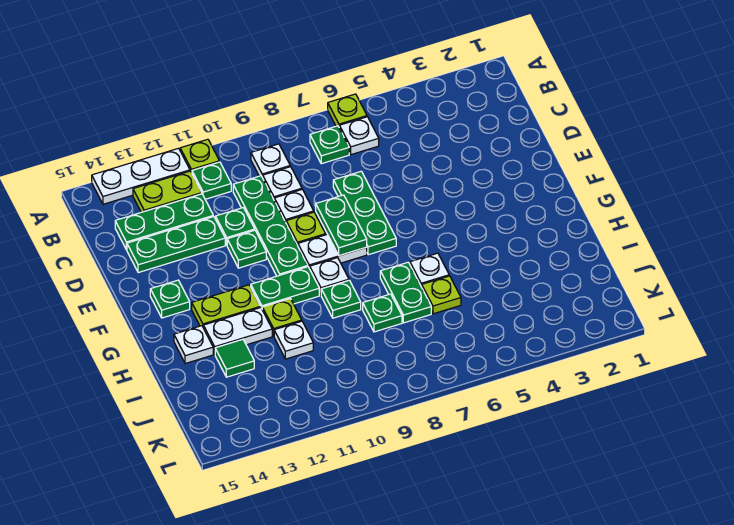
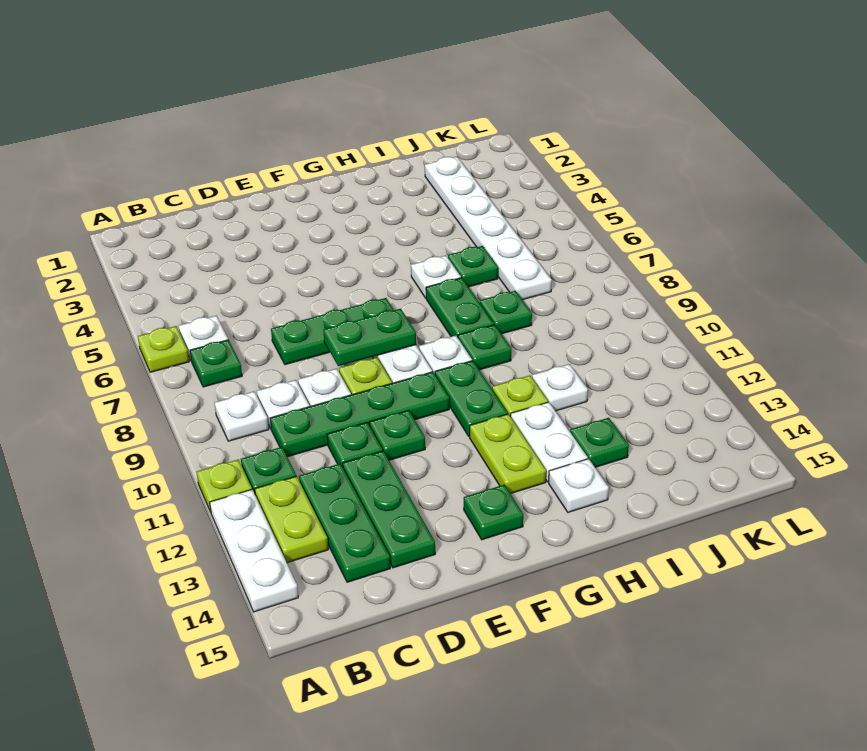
green 1x2 plate [380,262,431,323] -> green 1x2 plate turned to [426,278,494,337]
lime 1x1 plate [422,276,461,314] -> green 1x1 plate [448,246,498,287]
green 1x1 tile [215,339,254,377] -> green 1x1 plate [570,418,629,467]
none -> white 1x6 plate [425,157,552,300]

